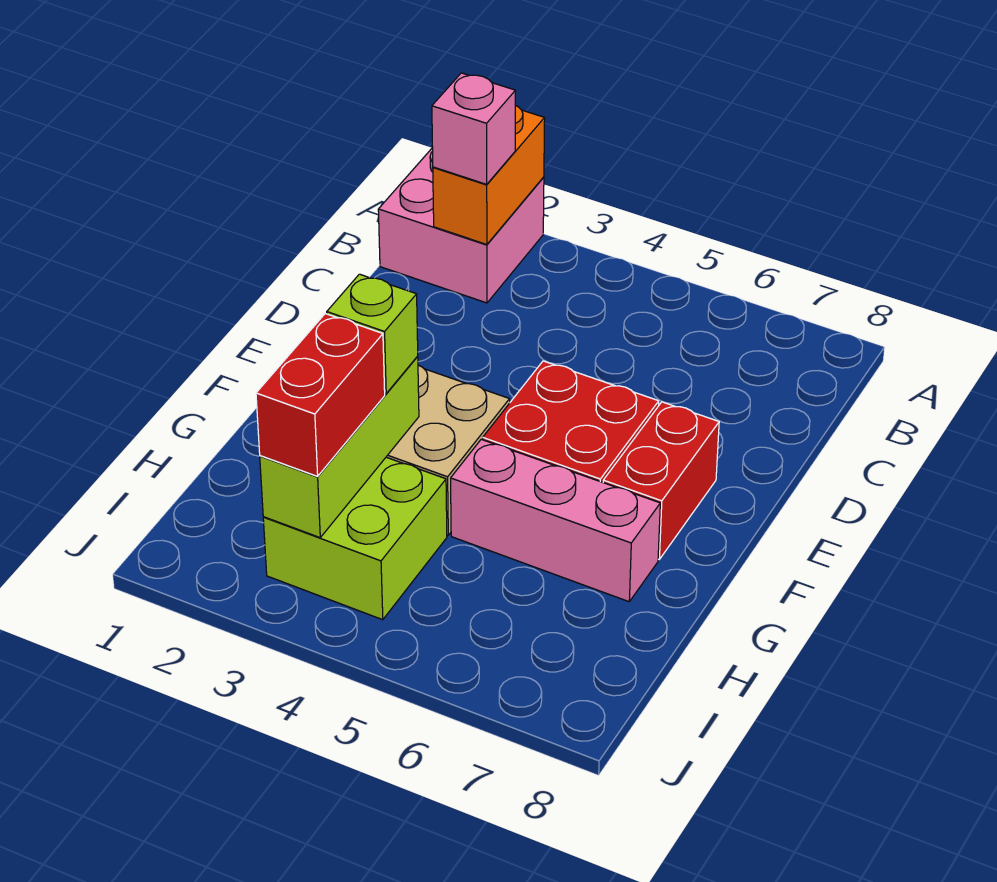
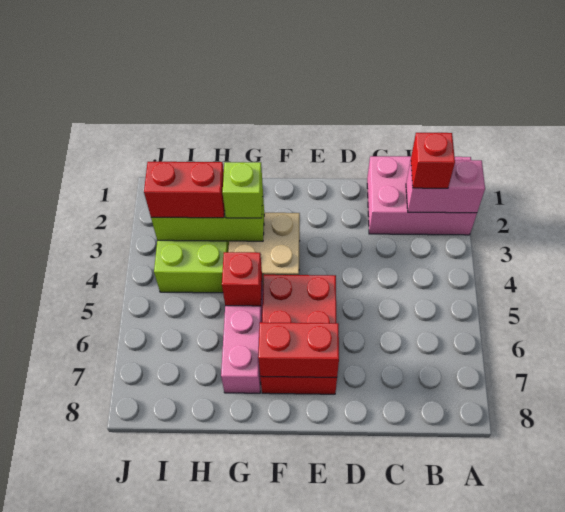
pink 2x2 brick [378,148,544,303] -> pink 2x3 brick [367,156,477,235]
orange 1x2 brick [433,105,545,245] -> pink 1x2 brick [406,160,485,213]
pink 1x1 brick [432,73,516,184] -> red 1x1 brick [411,133,455,188]
none -> red 1x2 brick [258,322,339,377]
none -> red 1x1 brick [222,252,262,306]

